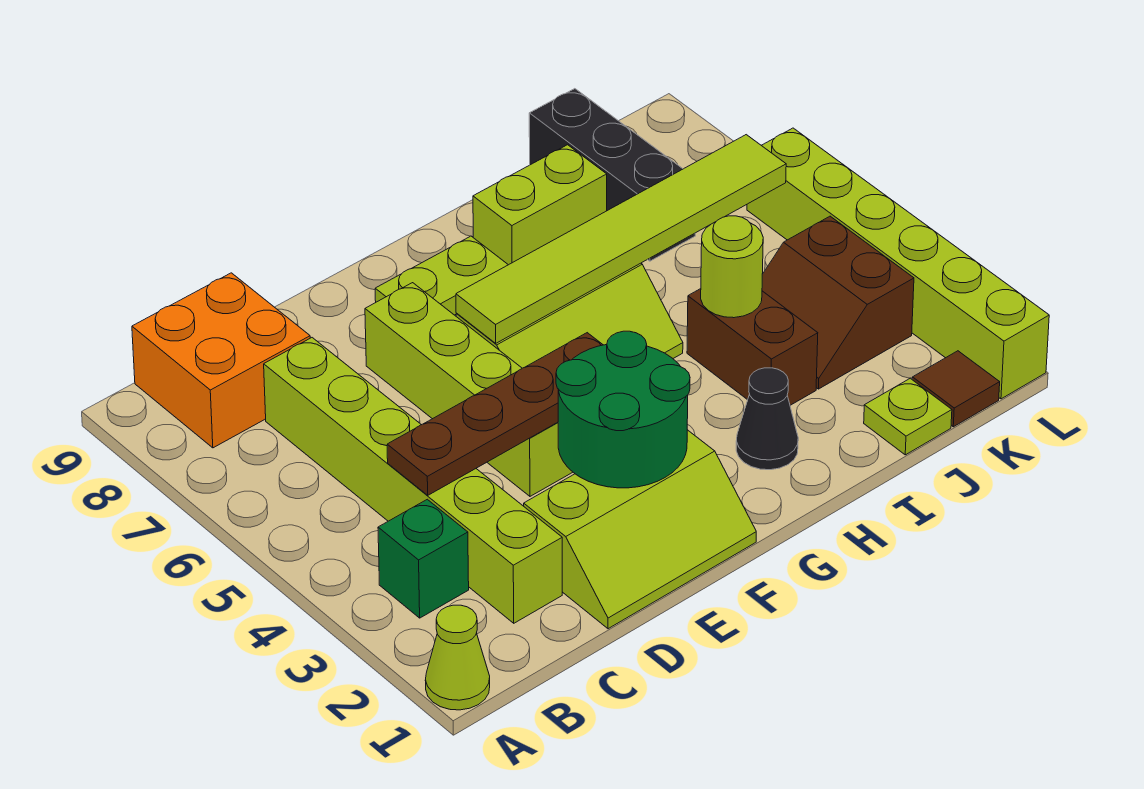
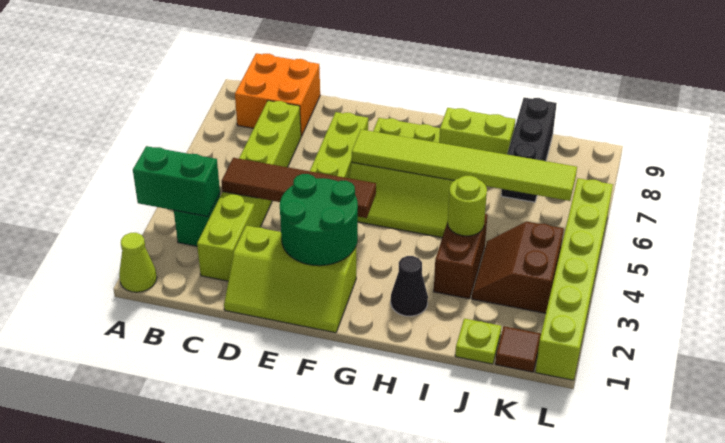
none -> green 1x2 brick [133,146,220,217]
brown 1x4 plate [387,333,603,495] -> brown 1x4 tile [221,158,376,218]

